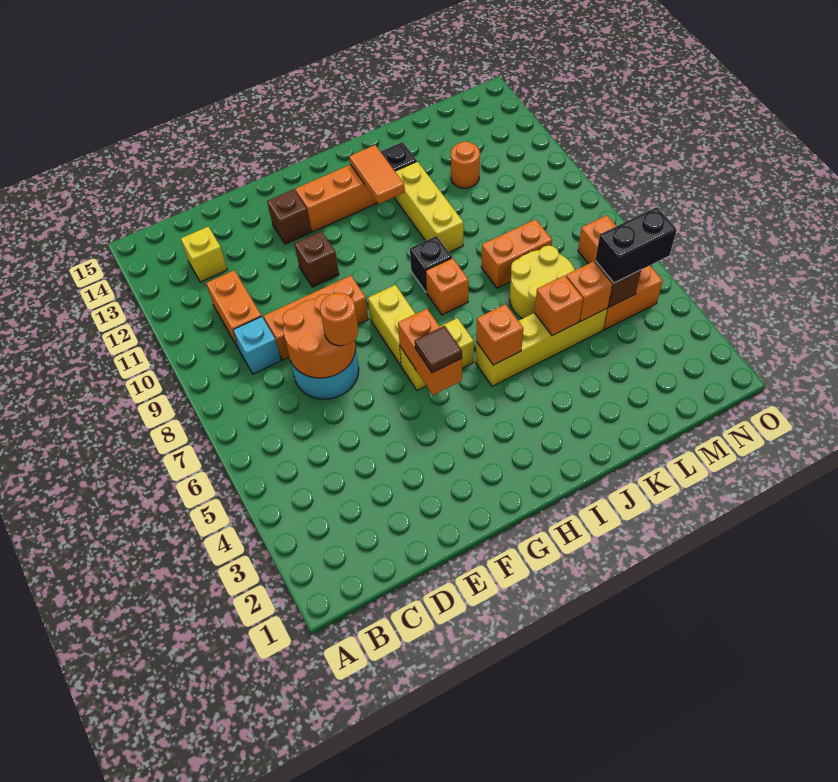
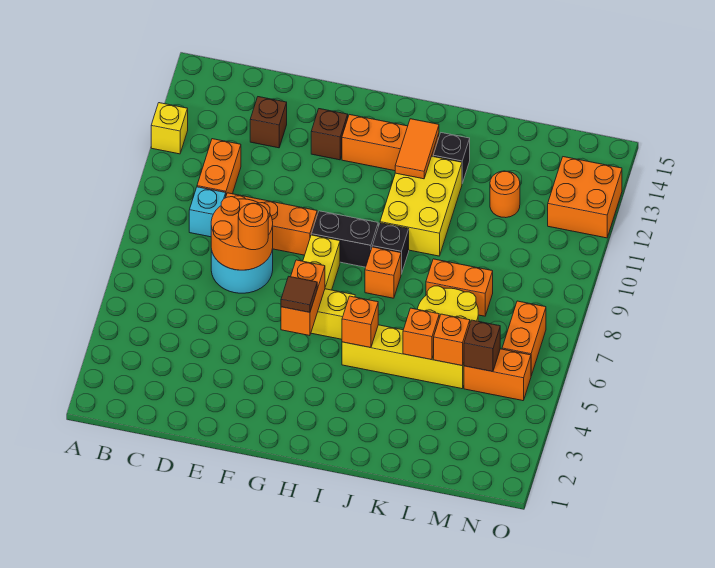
yellow 1x1 brick [181,227,227,282] -> yellow 1x1 brick moved to [151,103,188,154]
brown 1x1 brick [295,231,339,287] -> brown 1x1 brick moved to [250,97,287,148]
yellow 1x3 brick [394,162,464,252] -> yellow 2x3 brick [380,156,462,256]
black 1x2 brick [595,207,677,283] -> black 1x2 brick moved to [311,211,378,267]
none -> orange 2x2 brick [548,157,622,238]

